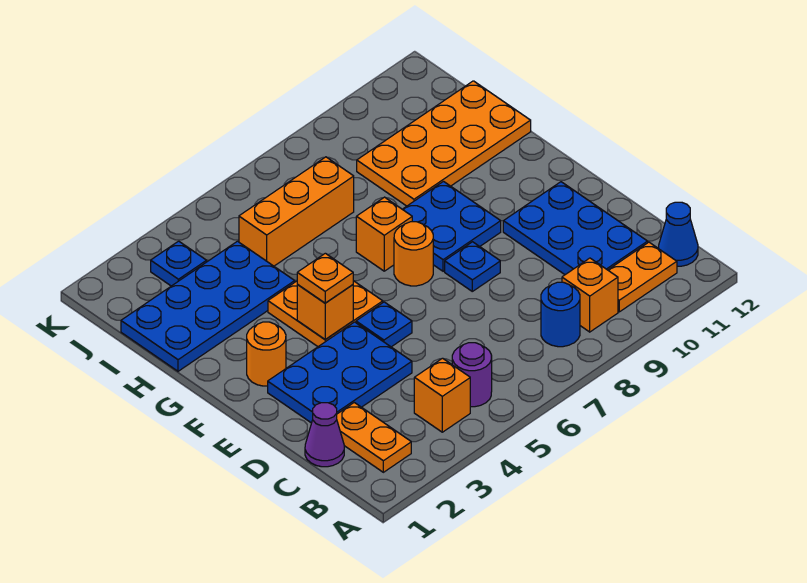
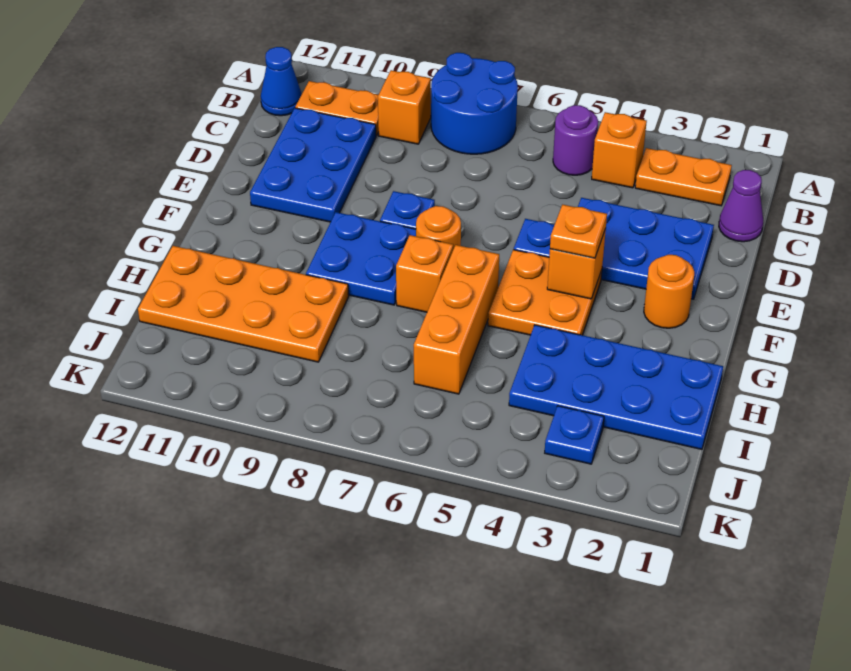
orange 1x2 plate [337,403,411,472] -> orange 1x2 plate turned to [635,148,732,206]
blue 1x1 round brick [541,282,580,347] -> blue 2x2 round brick [431,53,518,154]
orange 1x3 brick [239,157,354,266] -> orange 1x3 brick turned to [414,245,499,394]

